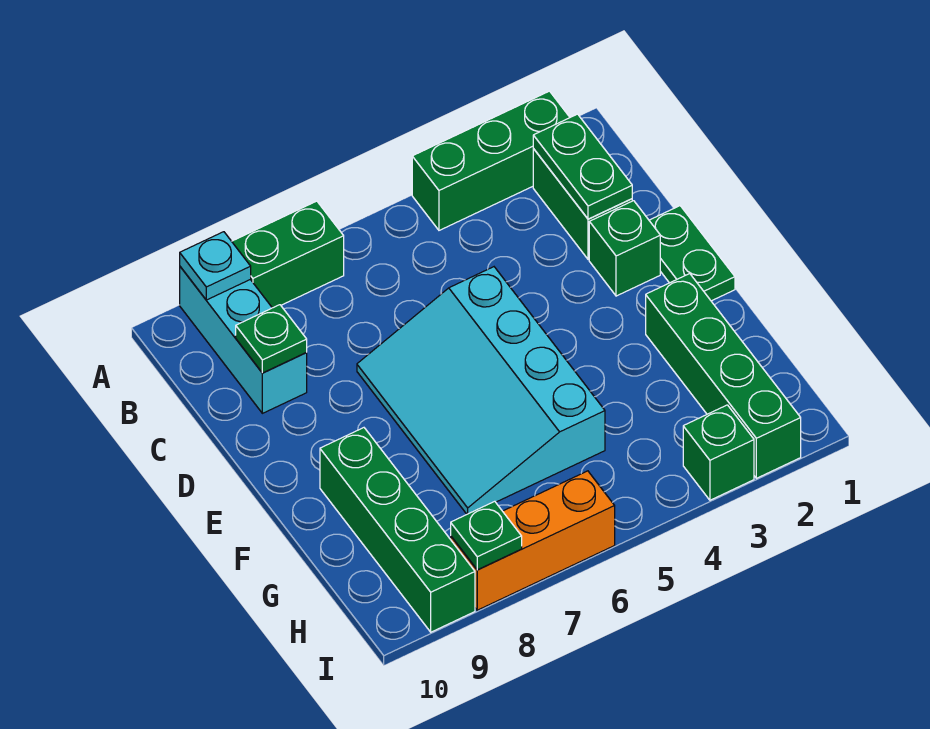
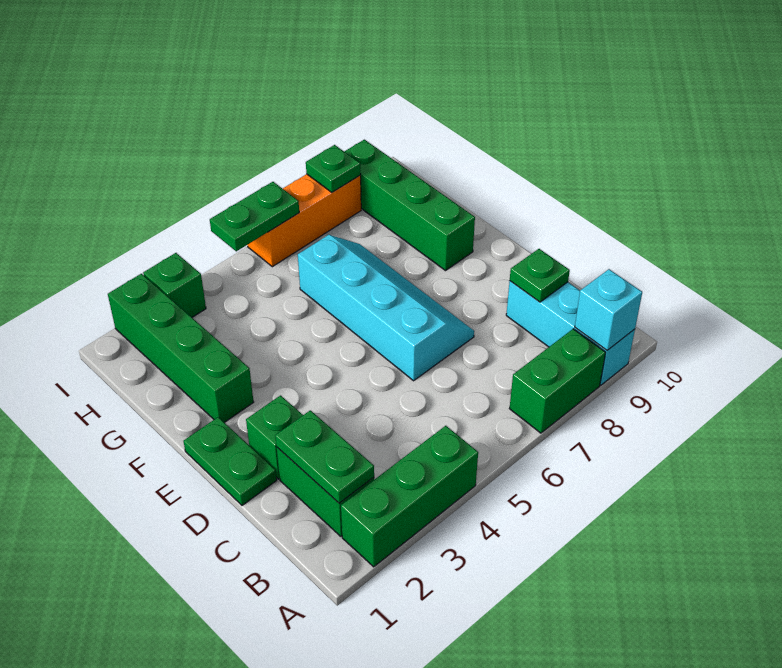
cyan 1x1 plate [180,232,251,300] -> cyan 1x1 brick [575,269,642,350]
cyan 3x4 slope [357,267,605,514] -> cyan 2x4 slope [298,235,474,381]
none -> green 1x2 plate [210,182,299,251]

